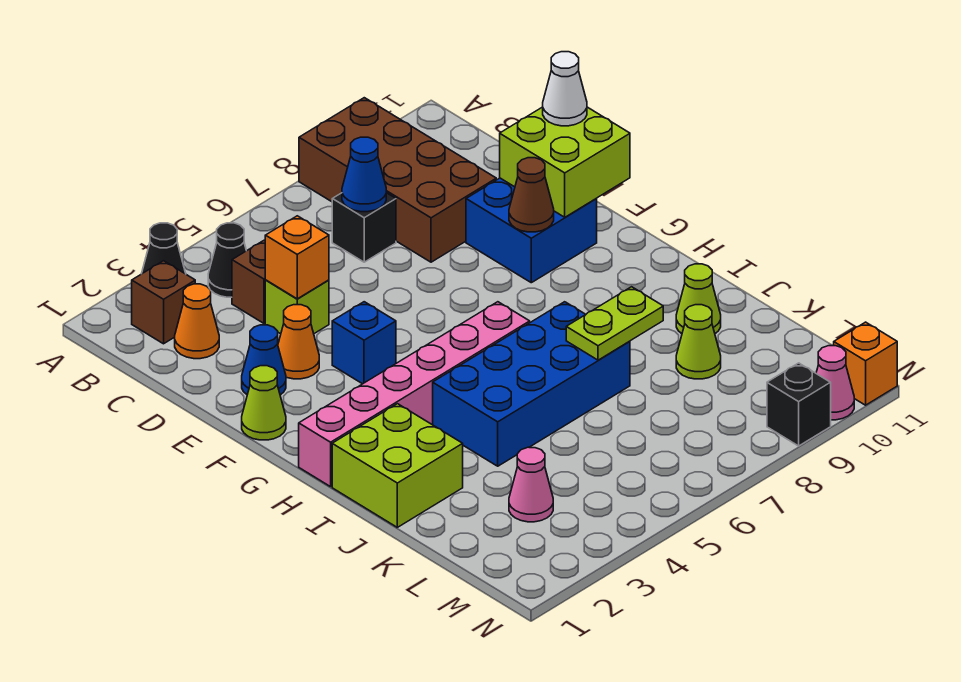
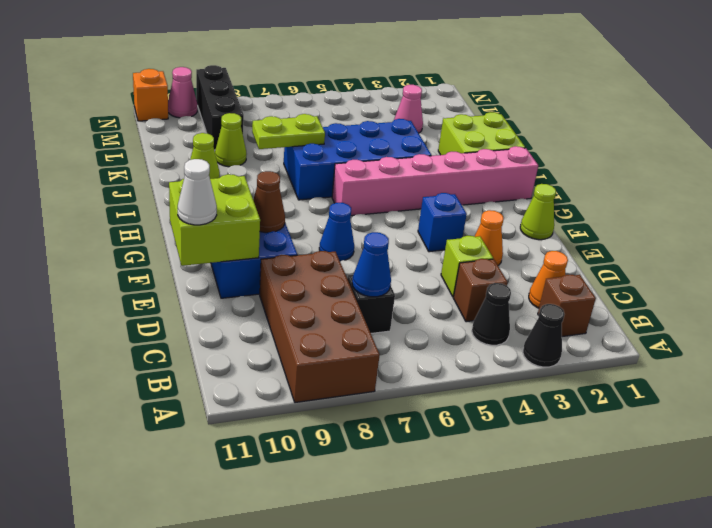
orange 1x1 brick [265,216,329,299] -> none
blue 1x1 cone [242,325,286,395] -> blue 1x1 cone moved to [319,203,354,261]
black 1x1 brick [767,363,831,446] -> black 1x3 brick [196,65,244,150]

